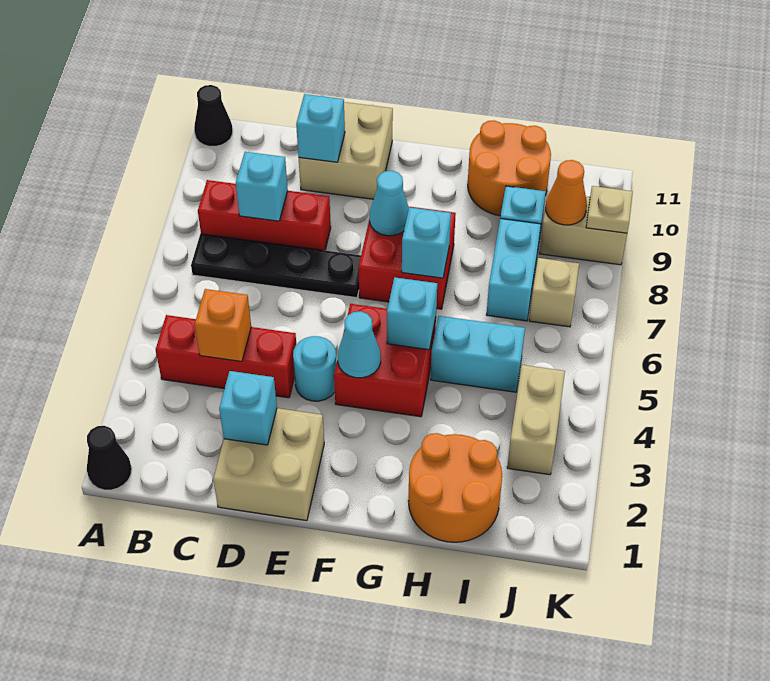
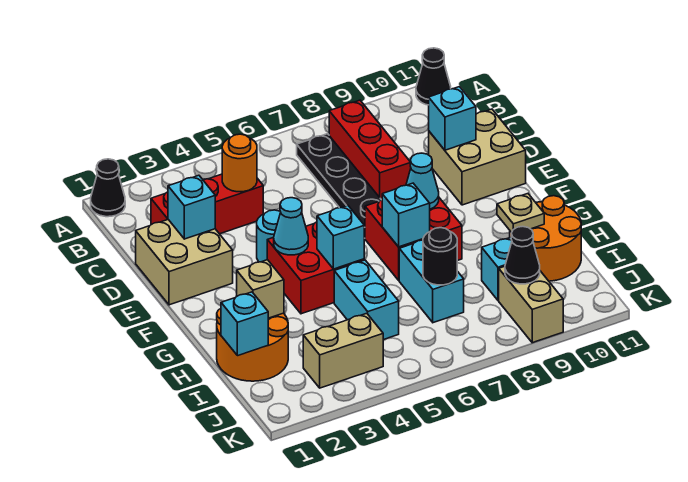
red 1x3 brick [156,315,296,398] -> red 1x3 brick turned to [151,174,263,234]
orange 1x1 brick [195,289,251,362] -> orange 1x1 round brick [222,134,257,192]
cyan 1x1 brick [236,152,288,221] -> cyan 1x1 brick moved to [221,292,268,356]
cyan 1x2 brick [487,219,541,321] -> cyan 1x2 brick turned to [399,240,464,323]
none -> black 1x1 round brick [423,228,457,285]
tan 1x1 brick [529,258,579,327] -> tan 1x1 brick moved to [237,260,284,318]
orange 1x1 cone [546,160,587,225] -> black 1x1 cone [505,226,540,284]
tan 1x1 plate [586,186,633,233] -> tan 1x1 plate moved to [497,194,544,232]

